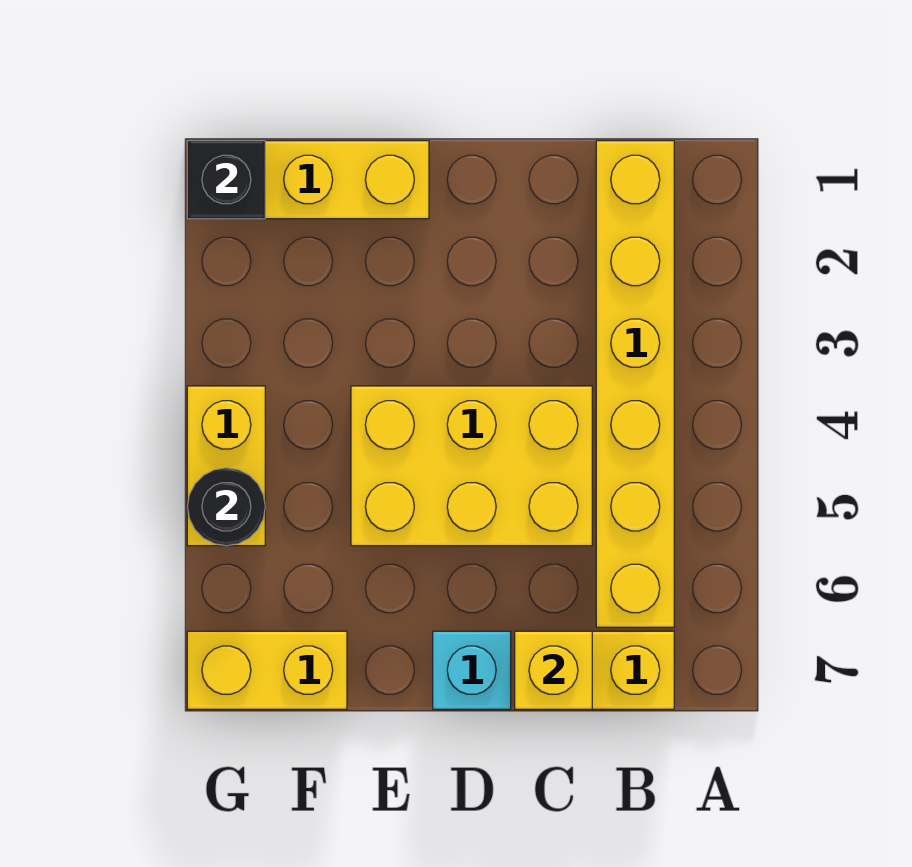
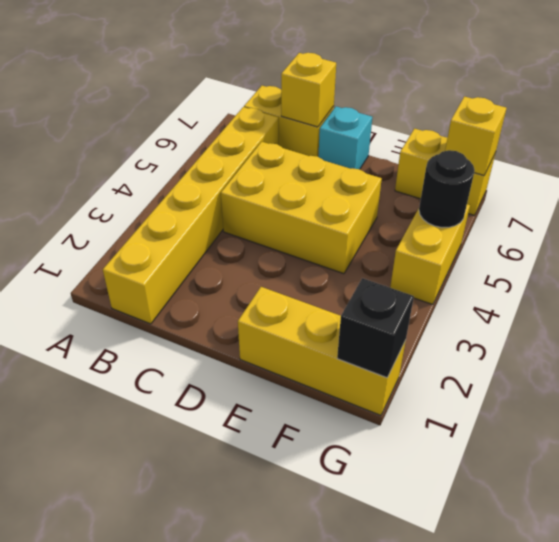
none -> yellow 1x1 brick [445,96,507,175]

